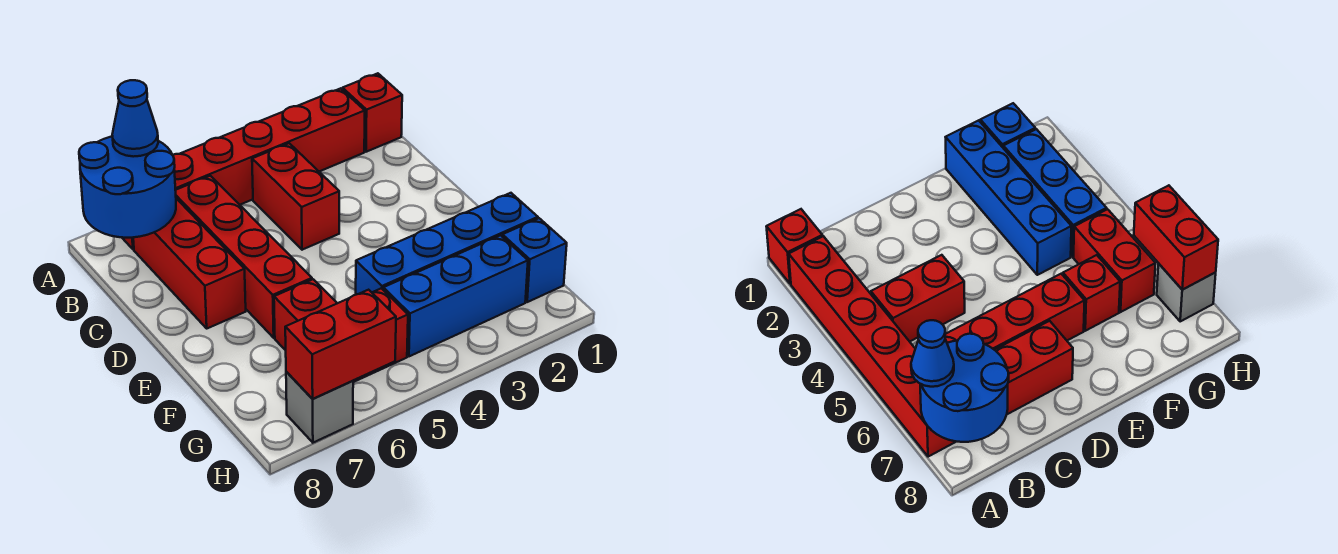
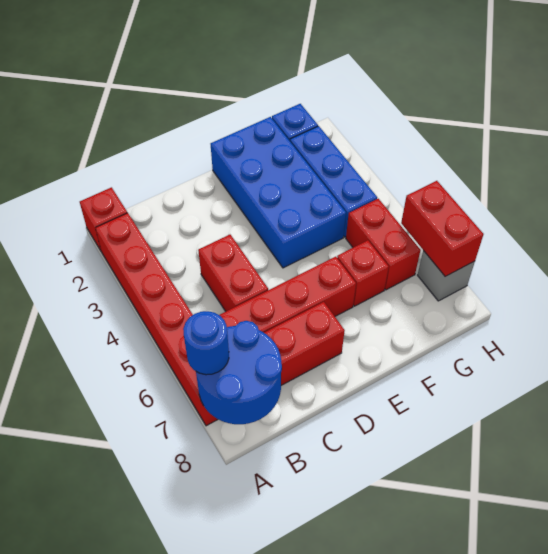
blue 1x1 cone [112,80,158,157] -> blue 1x1 round brick [183,311,229,375]
red 1x2 brick [252,143,339,250] -> red 1x2 brick turned to [198,235,268,311]
blue 1x4 brick [356,193,538,295] -> blue 2x4 brick [211,117,346,268]

